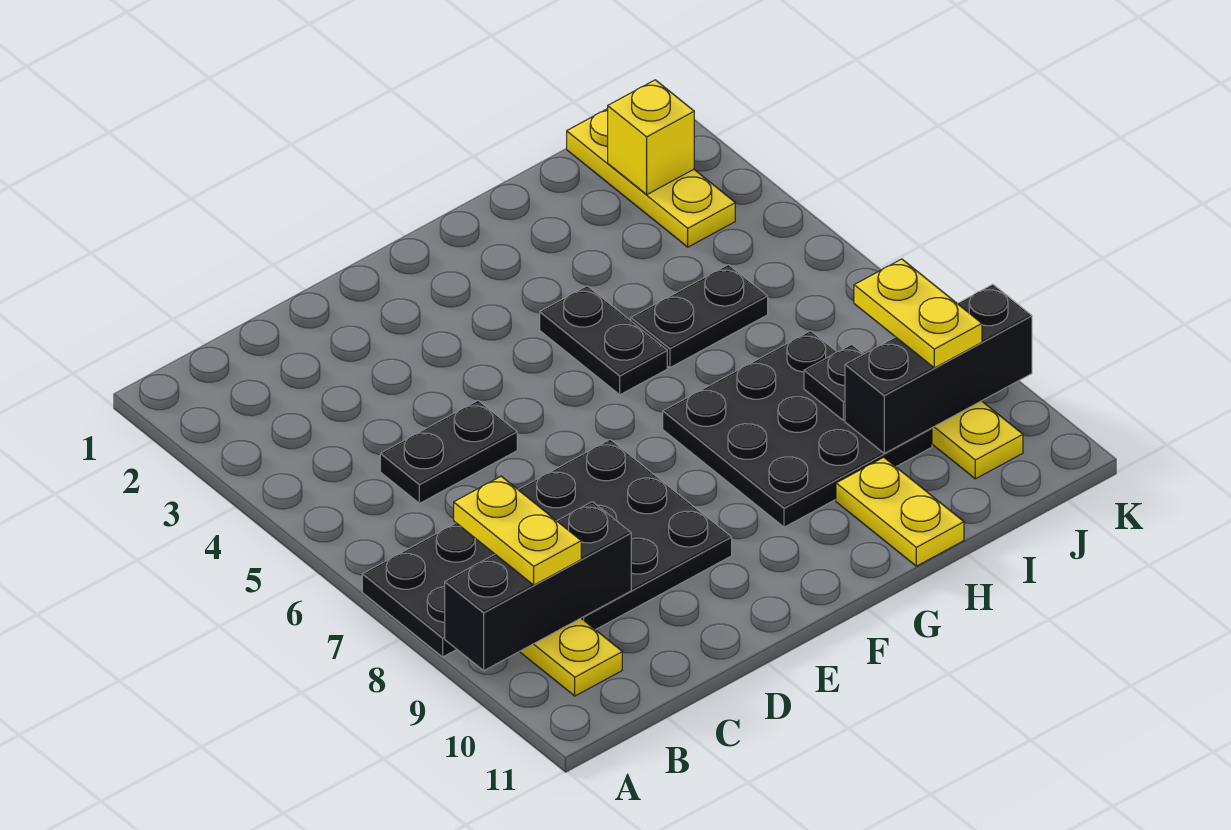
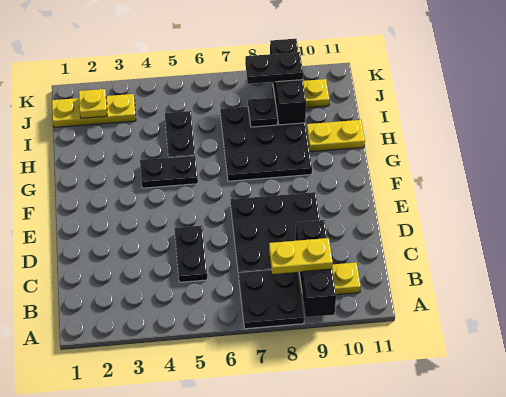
yellow 1x1 brick [608,80,694,194] -> yellow 1x1 plate [79,89,107,118]
yellow 1x2 plate [854,259,982,368] -> black 1x2 plate [245,52,303,84]

